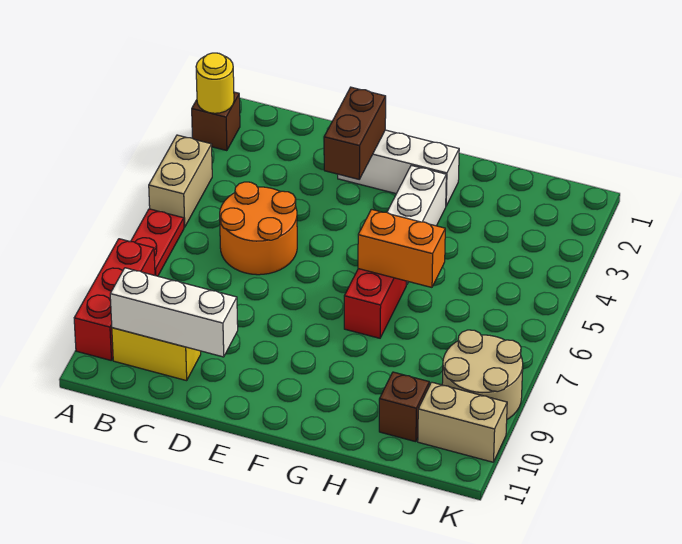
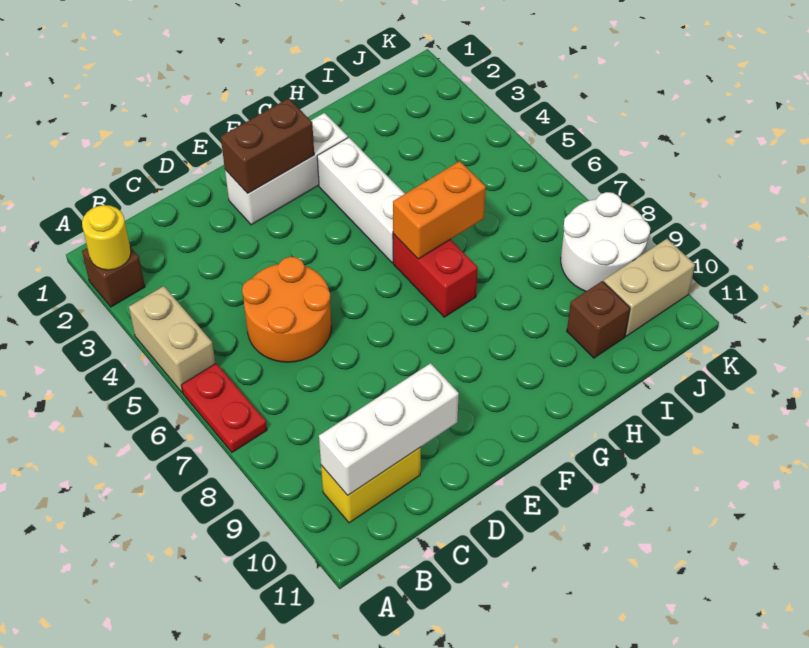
red 1x3 brick [74,239,155,361] -> none
brown 1x2 brick [324,87,386,179] -> brown 1x2 brick turned to [221,98,314,193]
tan 2x2 round brick [442,330,523,419] -> white 2x2 round brick [561,192,650,292]

